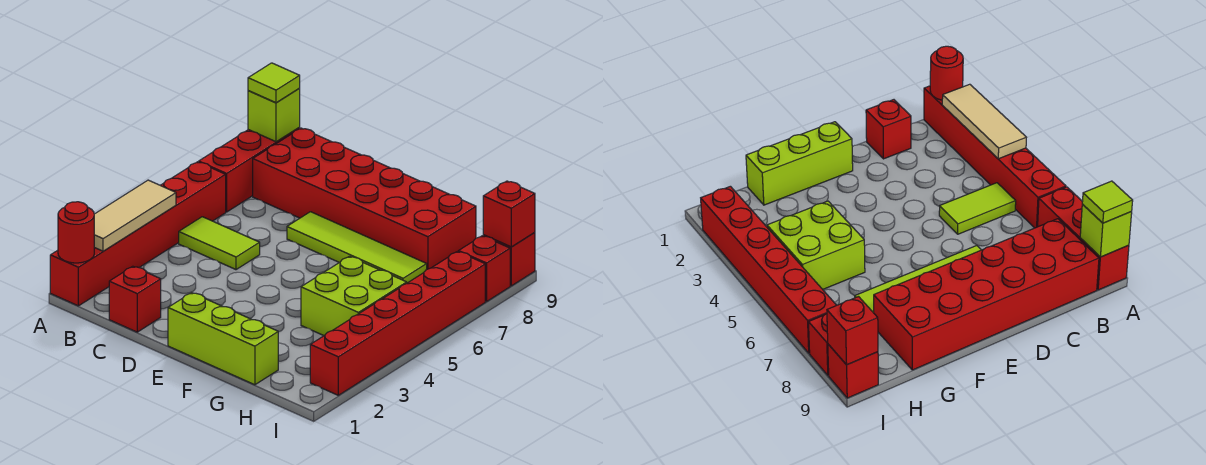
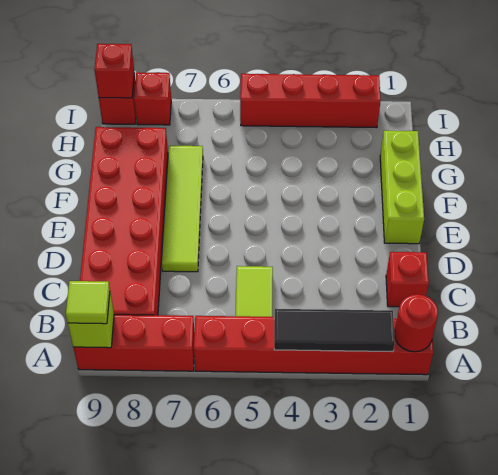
tan 1x3 tile [94,180,176,251] -> black 1x3 tile [274,309,395,352]
lime 2x2 brick [301,256,407,336] -> none
red 1x6 brick [310,251,485,395] -> red 1x4 brick [240,74,381,128]

